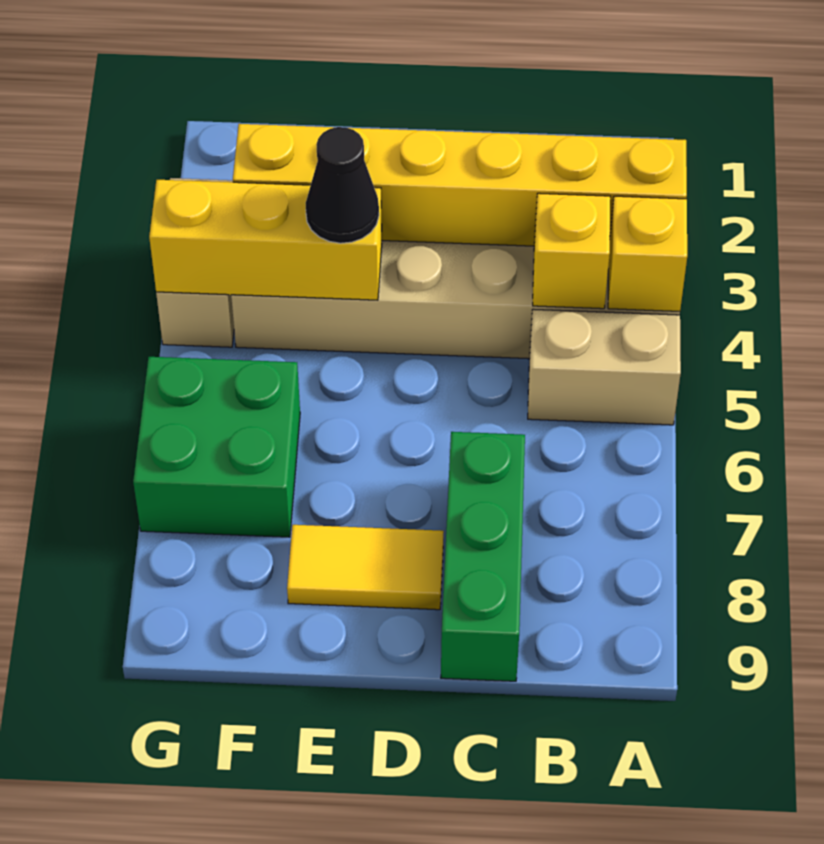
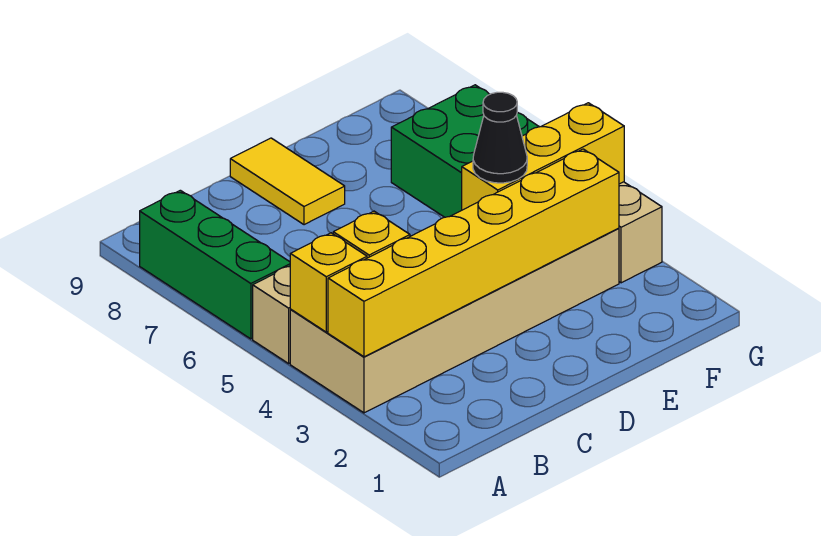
green 1x3 brick [441,432,525,681] -> green 1x3 brick moved to [140,190,290,339]
yellow 1x2 tile [287,525,444,610] -> yellow 1x2 tile turned to [230,138,345,225]

